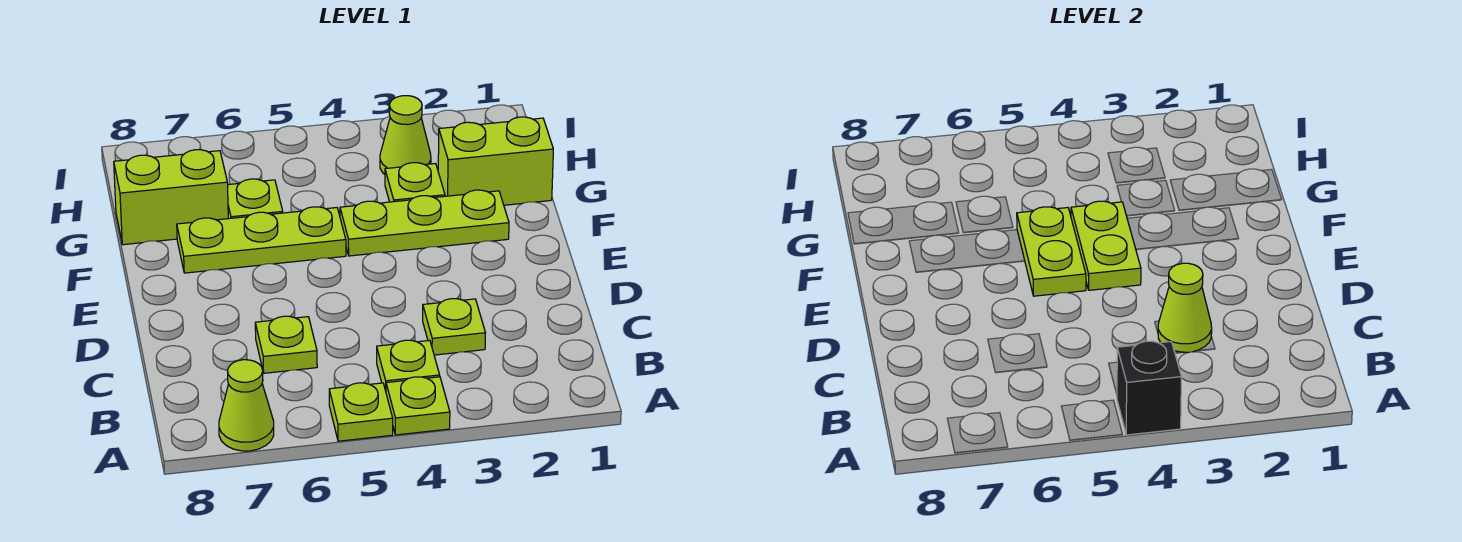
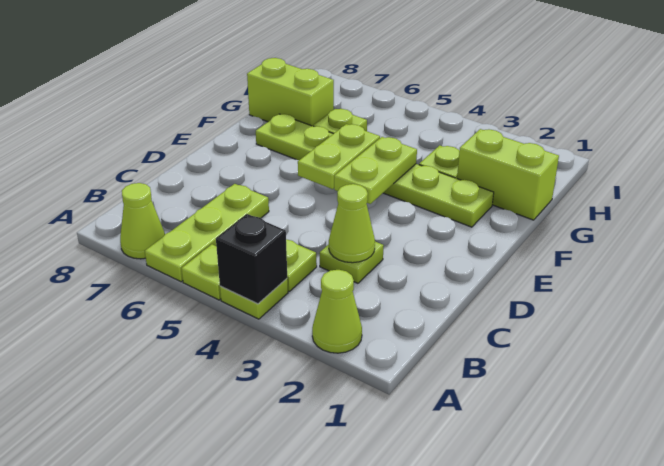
lime 1x1 plate [255,316,317,373] -> lime 1x3 plate [145,184,269,282]
lime 1x1 cone [380,96,431,174] -> lime 1x1 cone moved to [312,270,362,353]

